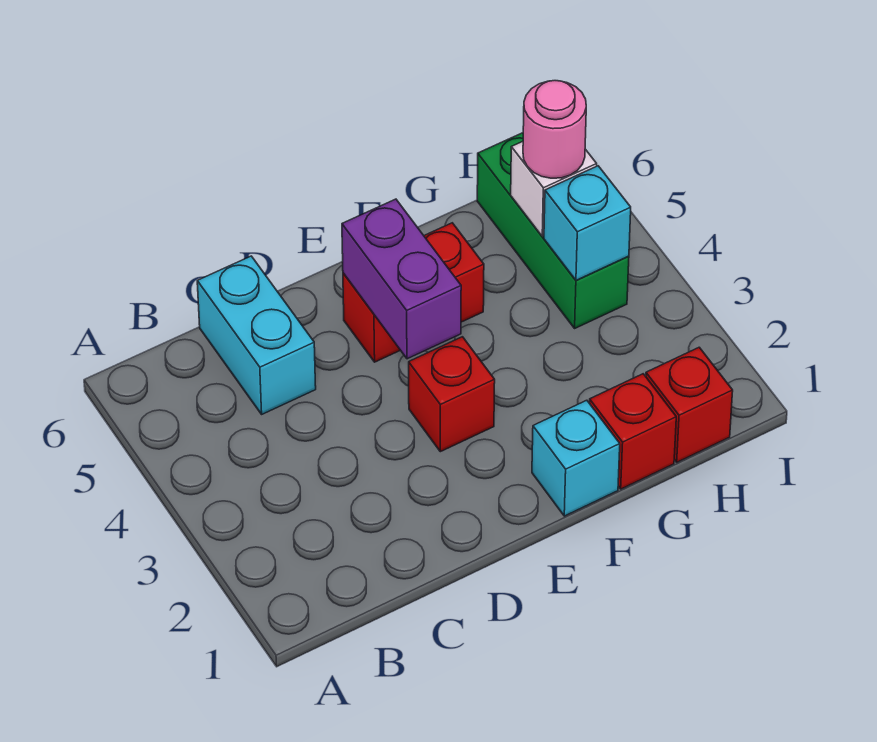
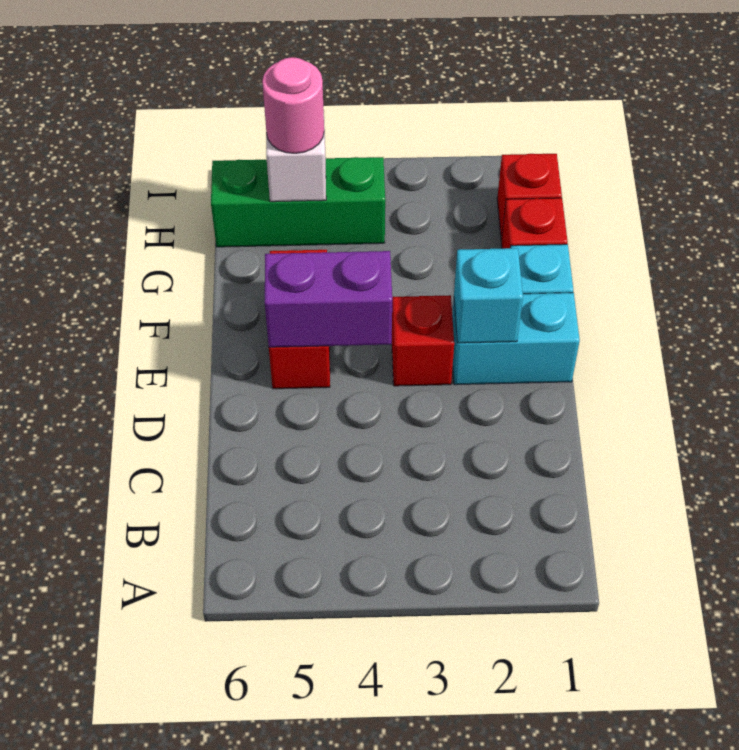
cyan 1x2 brick [197,256,316,414] -> cyan 1x2 brick moved to [452,293,580,385]
cyan 1x1 brick [544,166,631,280] -> cyan 1x1 brick moved to [454,248,523,343]

